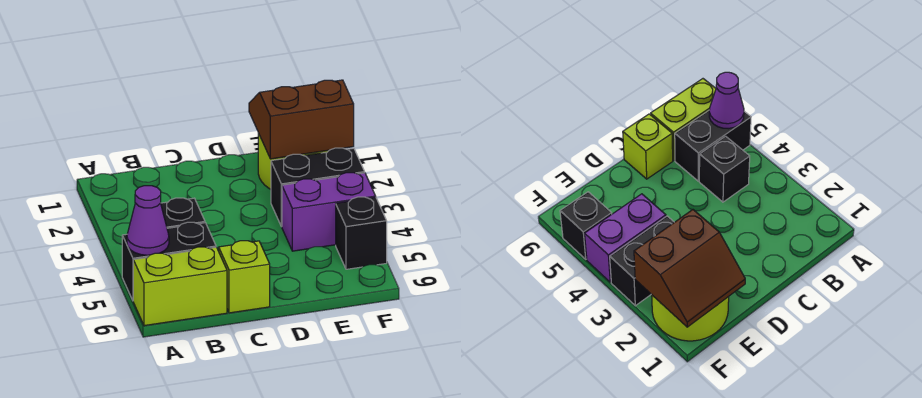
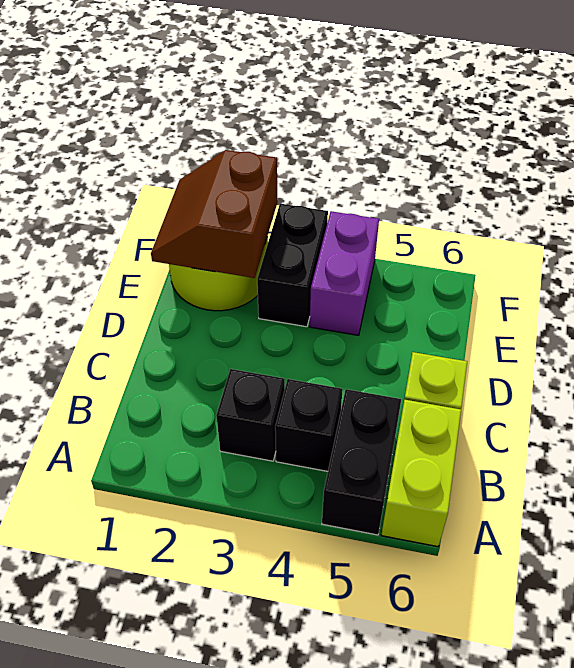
purple 1x1 cone [127,186,169,255] -> none
black 1x1 brick [336,197,387,269] -> black 1x1 brick moved to [216,369,285,461]

